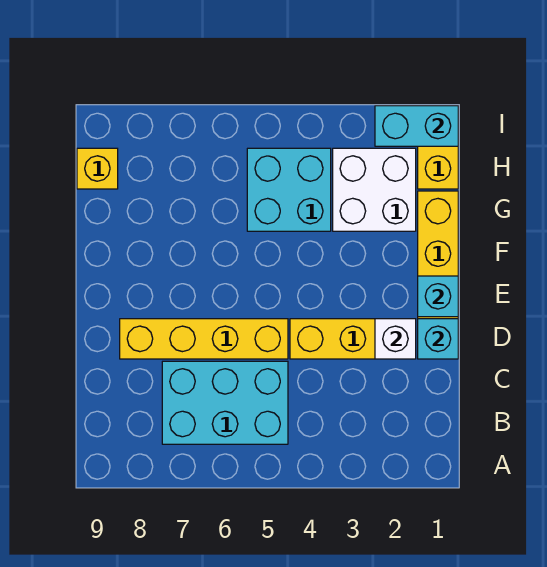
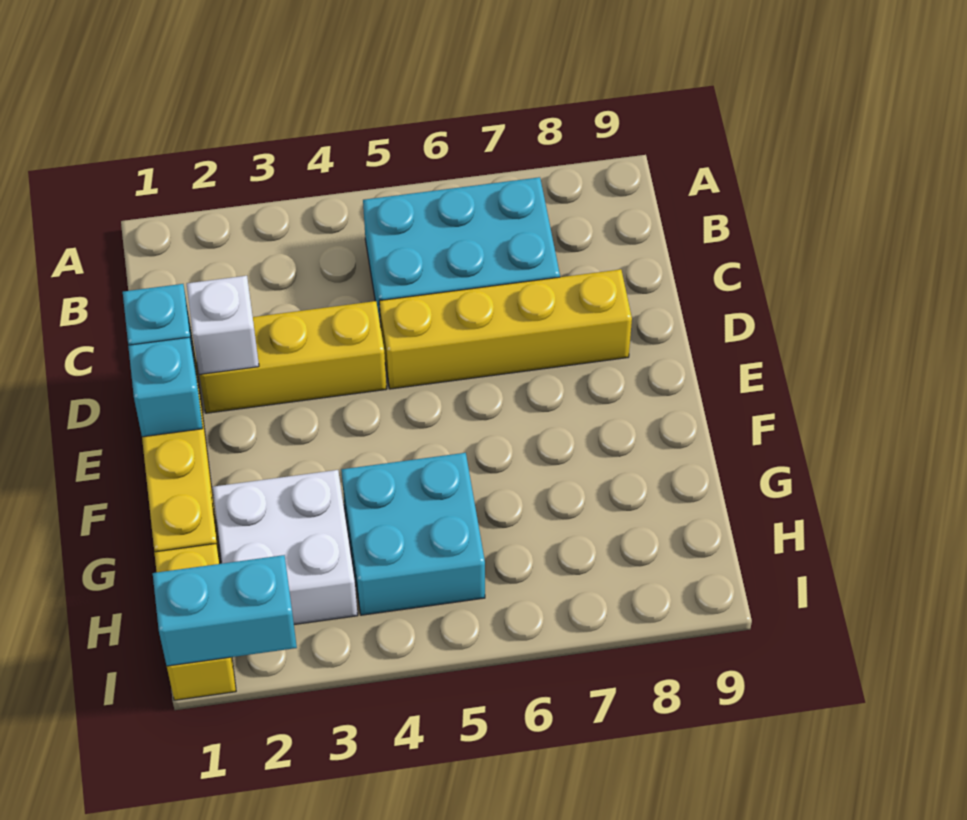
yellow 1x1 brick [77,148,118,189] -> none

